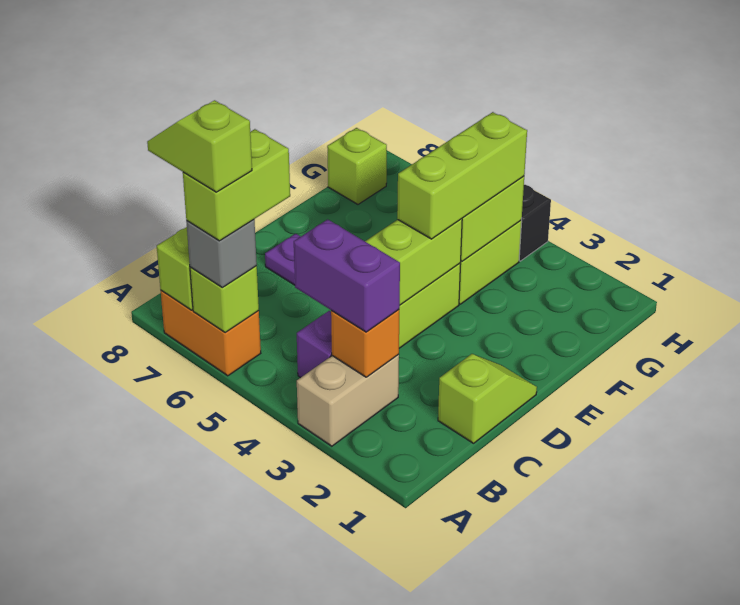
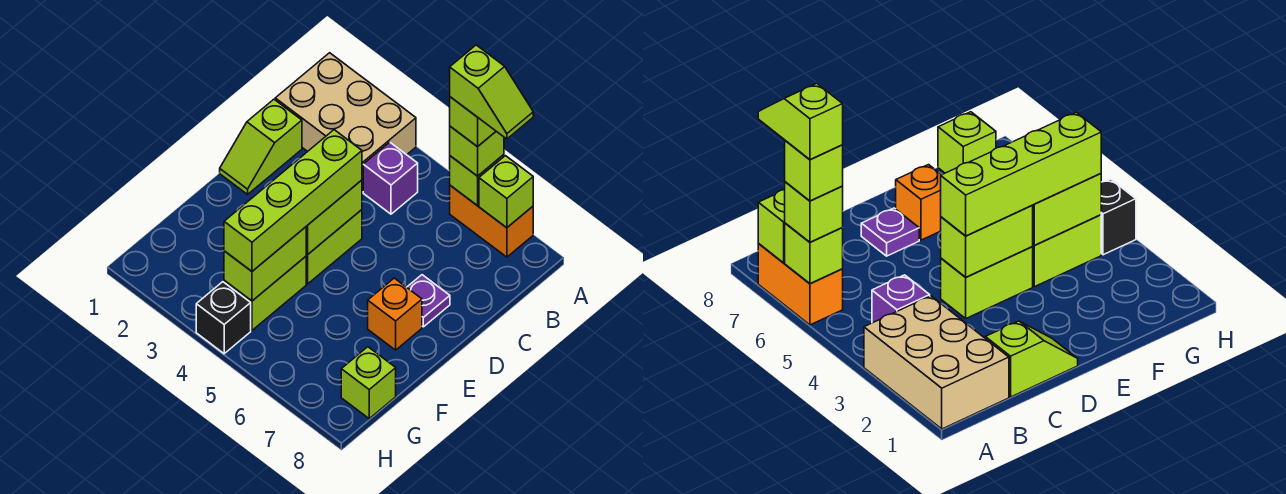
tan 1x2 brick [297,354,399,446] -> tan 2x3 brick [275,53,416,192]
grey 1x1 brick [186,220,257,287] -> lime 1x1 brick [450,126,504,176]
lime 1x2 brick [183,129,290,241] -> lime 1x1 brick [450,97,496,147]
orange 1x1 brick [331,310,399,377] -> orange 1x1 brick moved to [368,278,422,350]
purple 1x2 brick [294,219,400,332] -> none
lime 1x3 brick [397,112,527,239] -> lime 1x4 brick [224,130,362,271]

